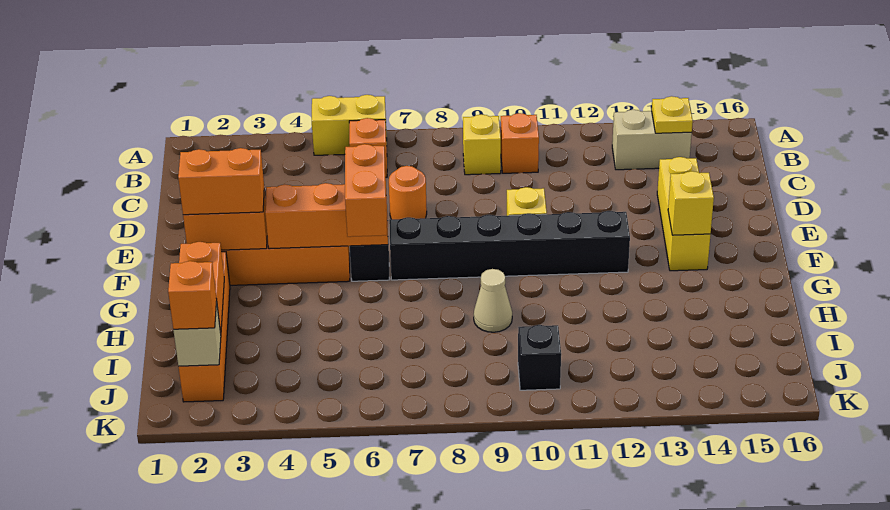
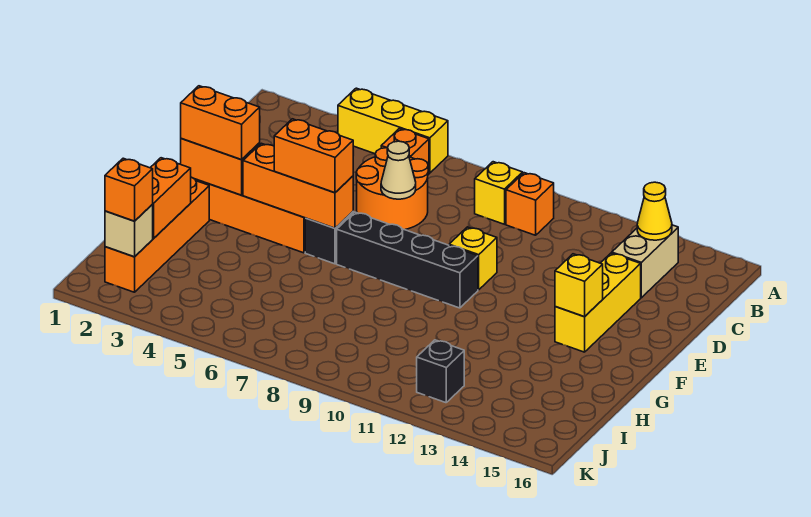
yellow 1x2 brick [312,95,387,155] -> yellow 1x3 brick [338,88,448,173]
tan 1x2 brick [612,110,692,170] -> tan 1x2 brick turned to [612,225,678,298]
yellow 1x1 plate [652,96,693,133] -> yellow 1x1 cone [637,182,672,240]
orange 1x1 round brick [389,166,427,219] -> orange 2x2 round brick [356,148,428,230]
orange 1x2 brick [345,144,387,237] -> orange 1x2 brick turned to [274,119,353,193]
black 1x6 brick [389,211,630,280] -> black 1x4 brick [337,212,478,308]
tan 1x1 cone [474,269,512,332] -> tan 1x1 cone moved to [381,141,416,199]
black 1x1 brick [518,325,561,390] -> black 1x1 brick moved to [417,340,464,403]

